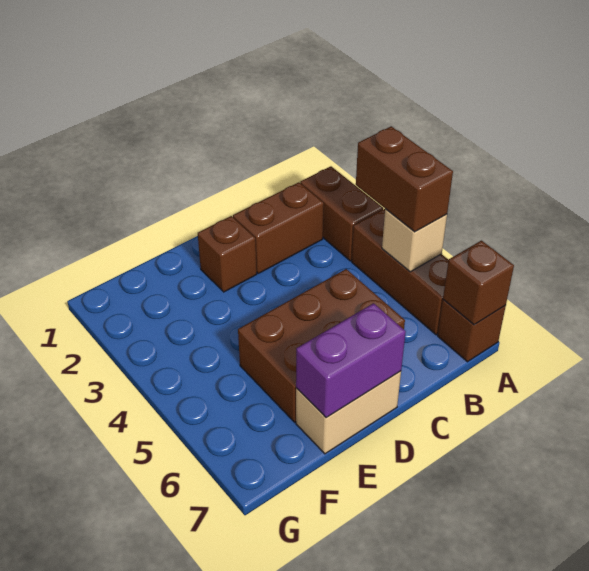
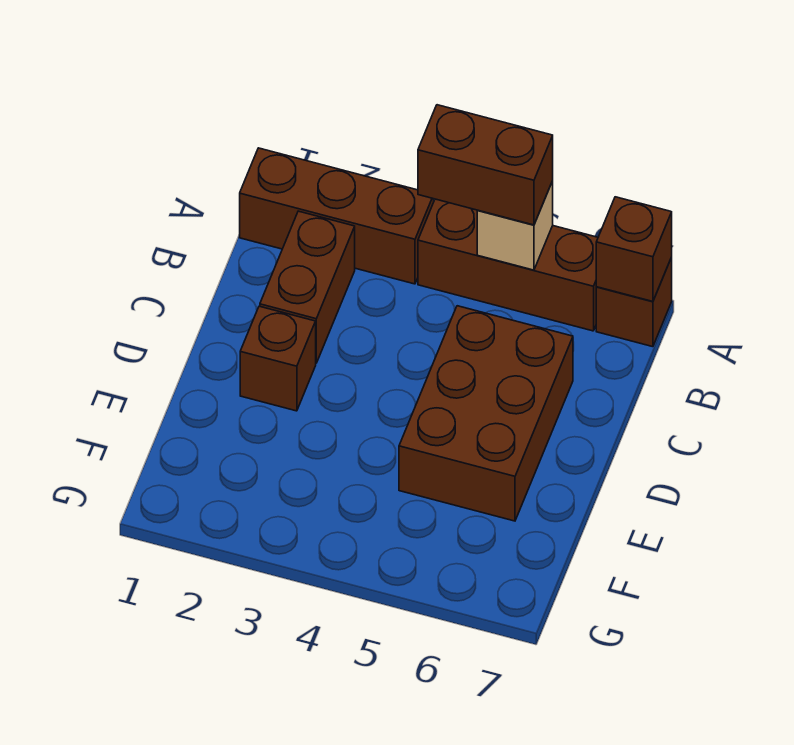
brown 1x2 brick [300,166,383,261] -> brown 1x3 brick [240,148,434,284]
tan 1x2 brick [296,371,401,454] -> none
purple 1x2 brick [296,303,406,418] -> none

